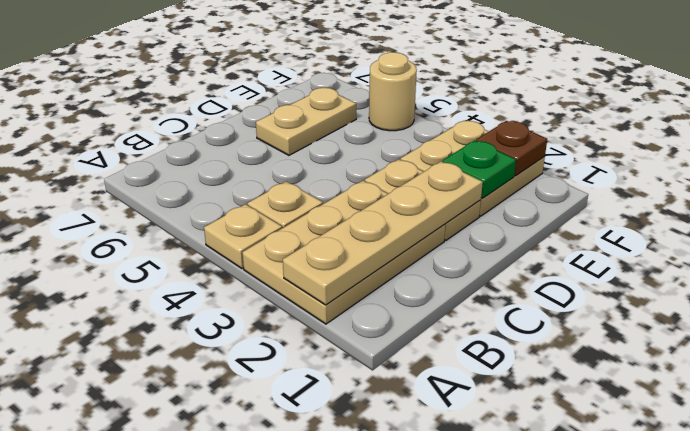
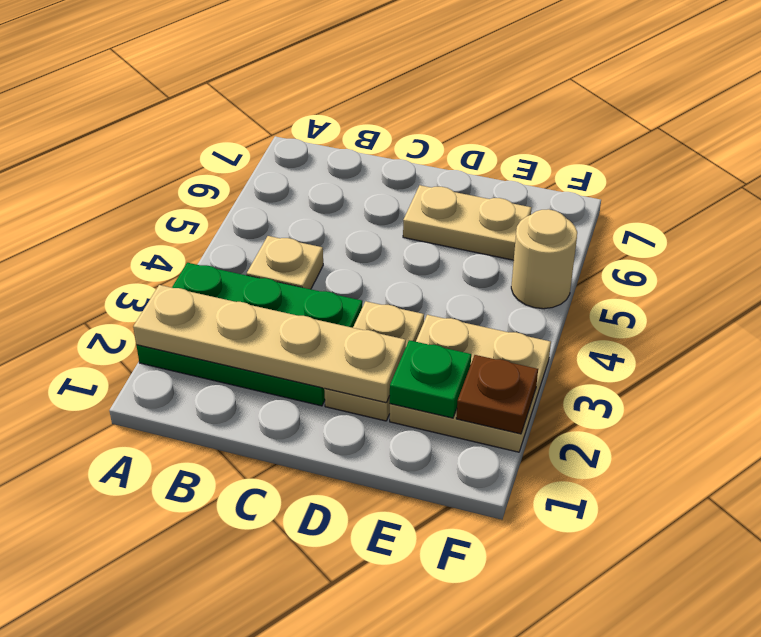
tan 2x3 plate [242,181,446,324] -> green 2x3 plate [137,263,362,406]
tan 1x1 plate [204,204,282,269] -> none

